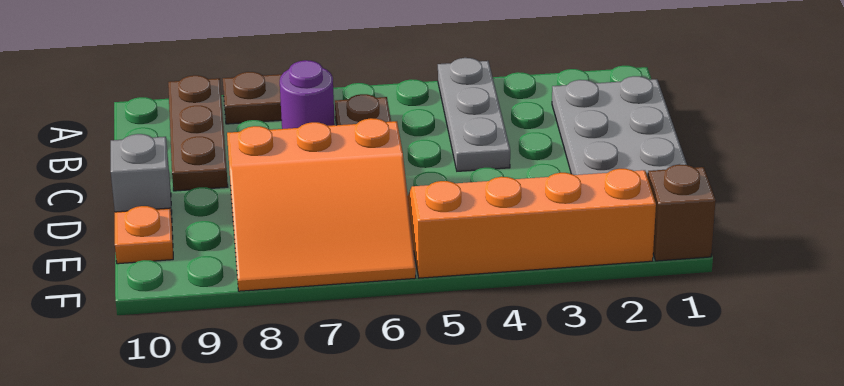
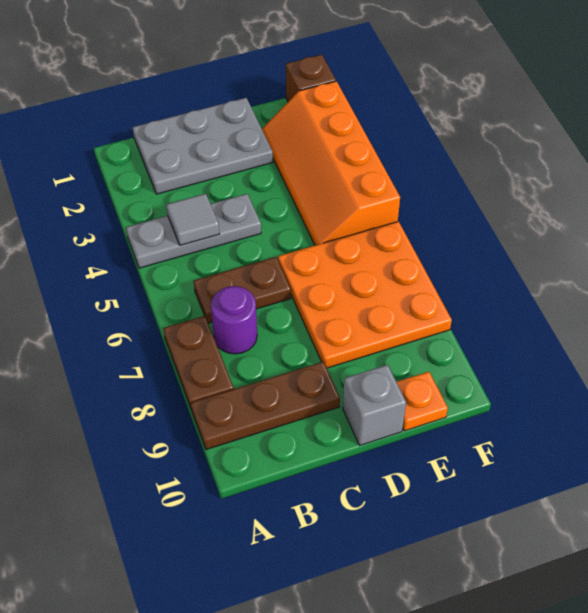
none -> grey 1x1 tile [166,194,219,245]
orange 3x3 slope [227,118,416,291] -> orange 3x3 plate [278,221,452,368]

